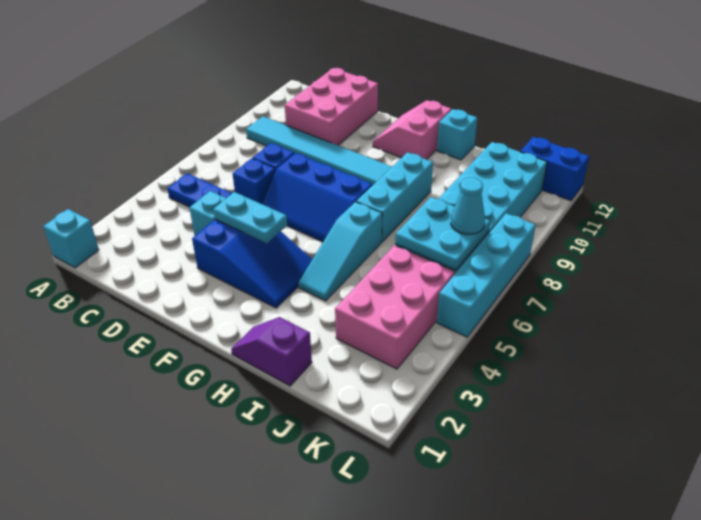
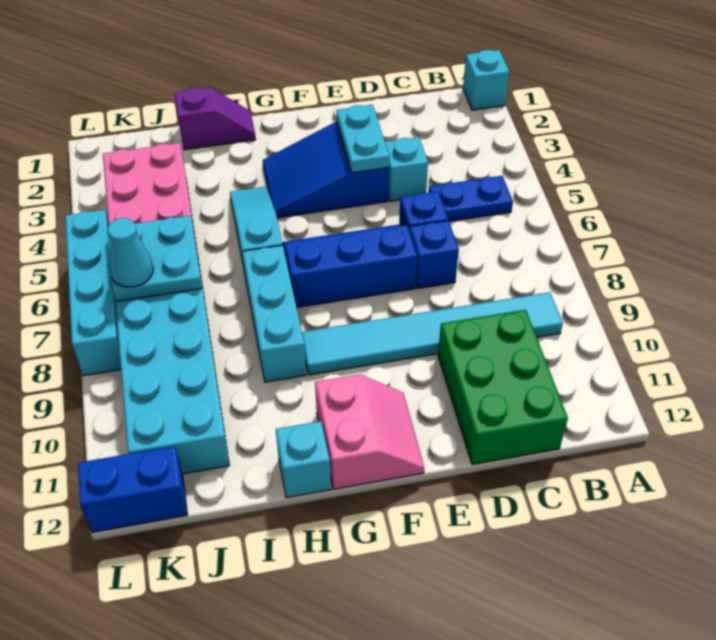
pink 2x3 brick [285,68,378,145] -> green 2x3 brick [438,310,568,465]
cyan 1x2 plate [213,192,287,243] -> cyan 1x2 plate turned to [337,105,389,173]

